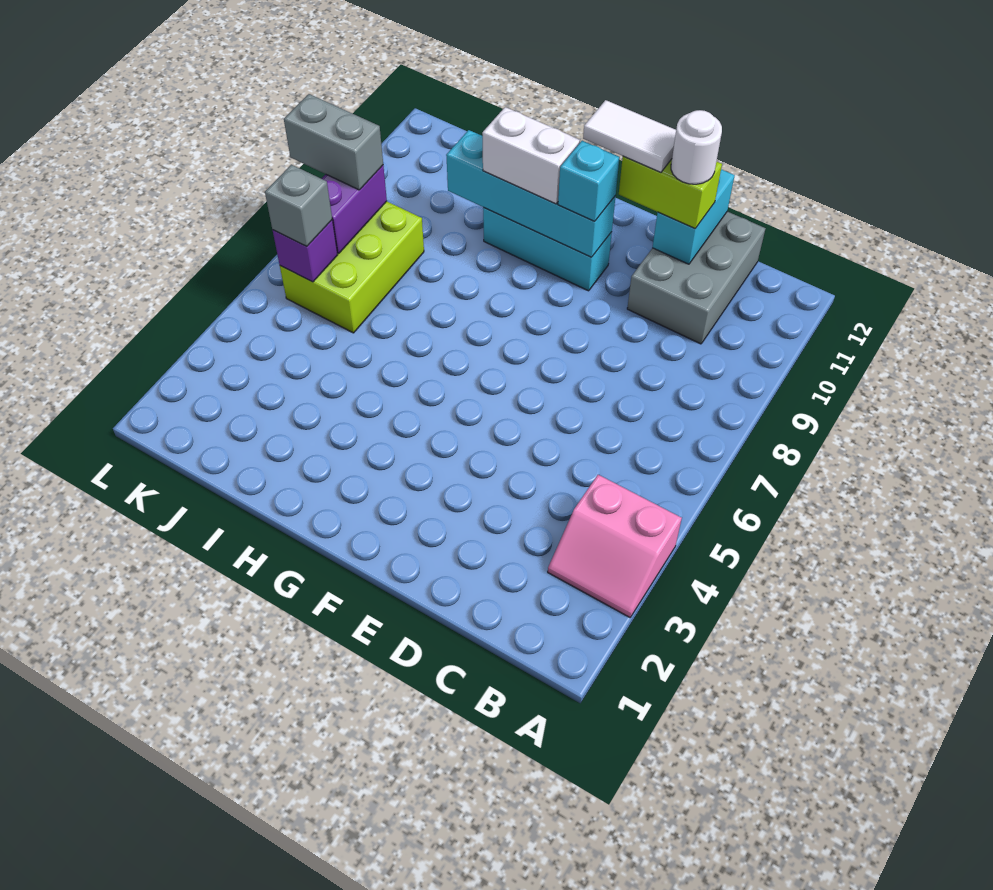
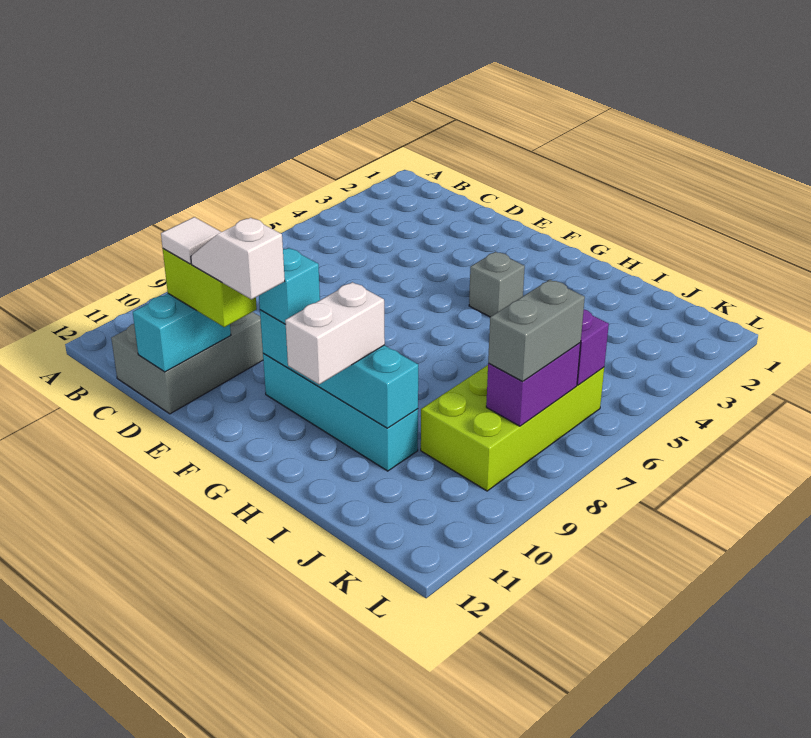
pink 2x2 slope [548,475,682,617] -> none
white 1x1 round brick [671,110,722,184] -> white 1x1 tile [161,217,221,264]
white 1x2 tile [583,100,676,173] -> white 1x2 slope [191,218,285,299]
cyan 1x3 brick [483,208,612,291] -> cyan 1x4 brick [263,354,418,471]
white 1x2 brick [482,107,580,204] -> white 1x2 brick turned to [285,282,385,384]
lime 2x3 brick [280,201,424,333] -> lime 2x4 brick [421,365,604,491]
grey 1x1 brick [265,165,332,246] -> grey 1x1 brick moved to [469,252,525,317]
grey 1x2 brick [284,94,383,190] -> grey 1x2 brick turned to [488,280,585,381]

